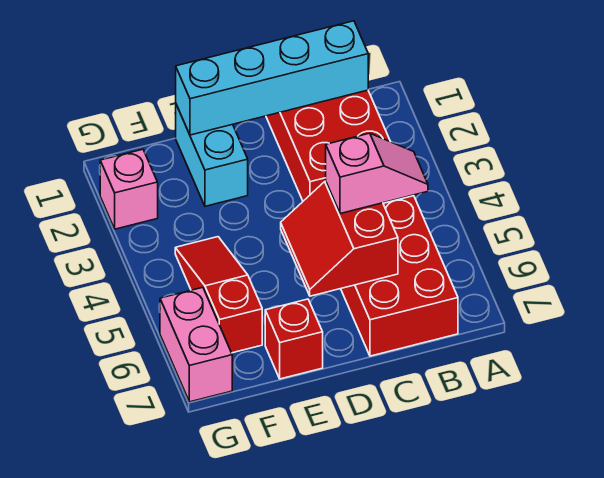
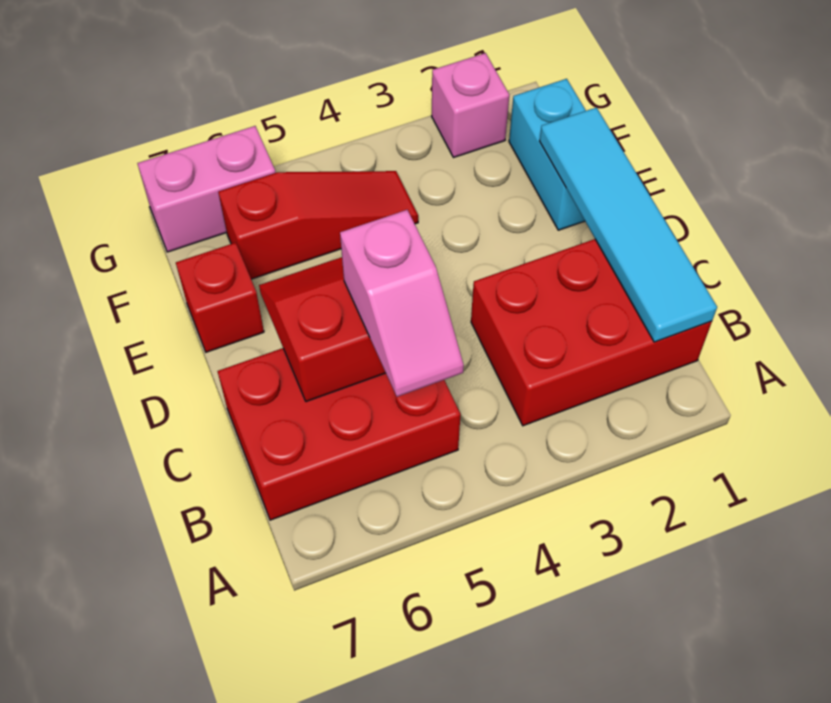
cyan 1x4 brick [176,21,368,135] -> cyan 1x4 tile [540,108,717,342]
cyan 1x2 brick [176,105,248,206] -> cyan 1x2 brick turned to [509,79,586,230]

